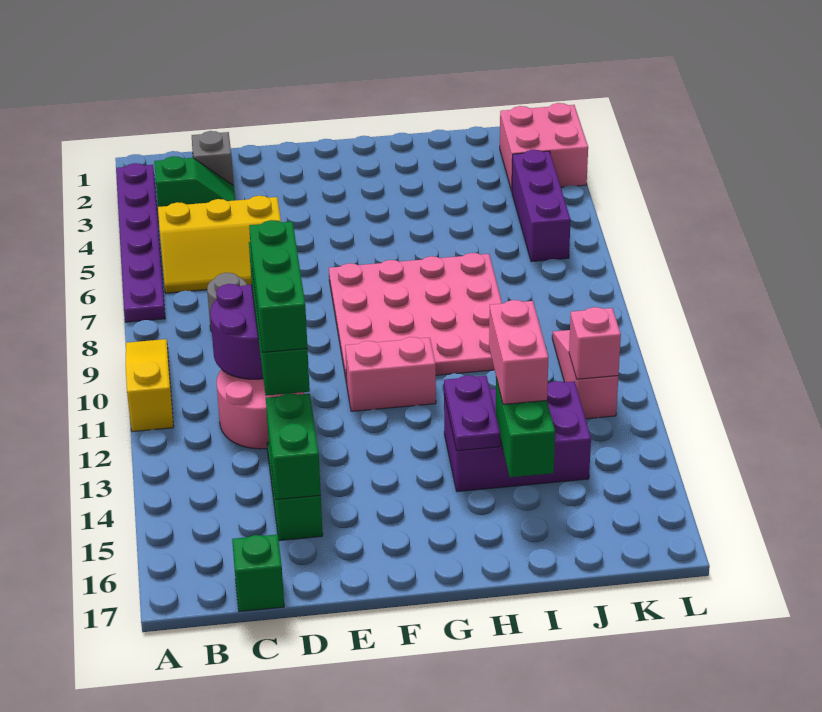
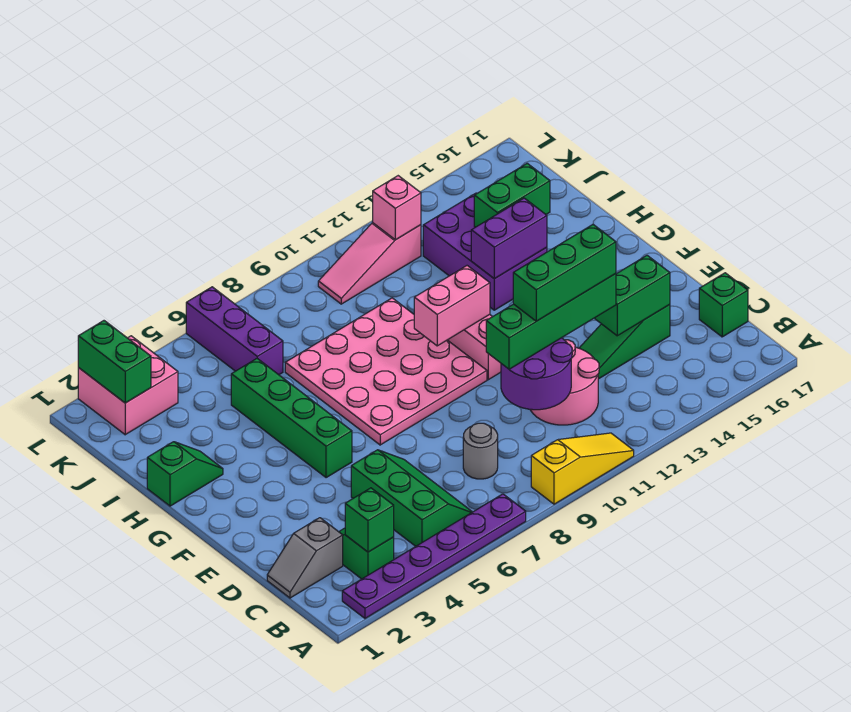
yellow 1x3 slope [126,339,174,432] -> yellow 1x3 slope turned to [531,433,634,504]
none -> green 1x1 brick [345,488,394,552]
yellow 2x3 slope [158,196,281,293] -> green 2x3 slope [351,450,472,546]
none -> green 1x4 brick [231,359,352,478]
none -> green 1x2 slope [147,442,223,506]
purple 1x2 plate [444,375,500,451] -> purple 1x2 brick [471,198,547,279]
pink 1x2 brick [489,300,548,404] -> pink 1x2 brick moved to [414,266,490,346]
none -> green 1x2 brick [78,321,151,403]
purple 1x3 brick [512,150,571,262] -> purple 1x3 brick turned to [186,287,283,375]

